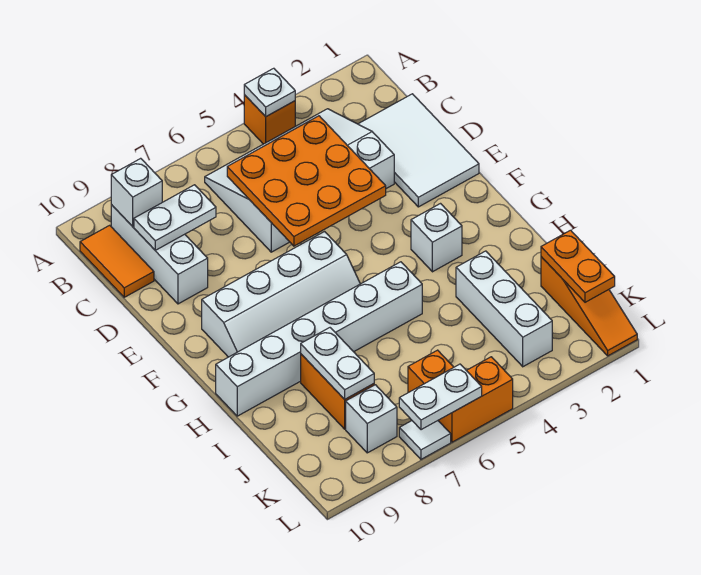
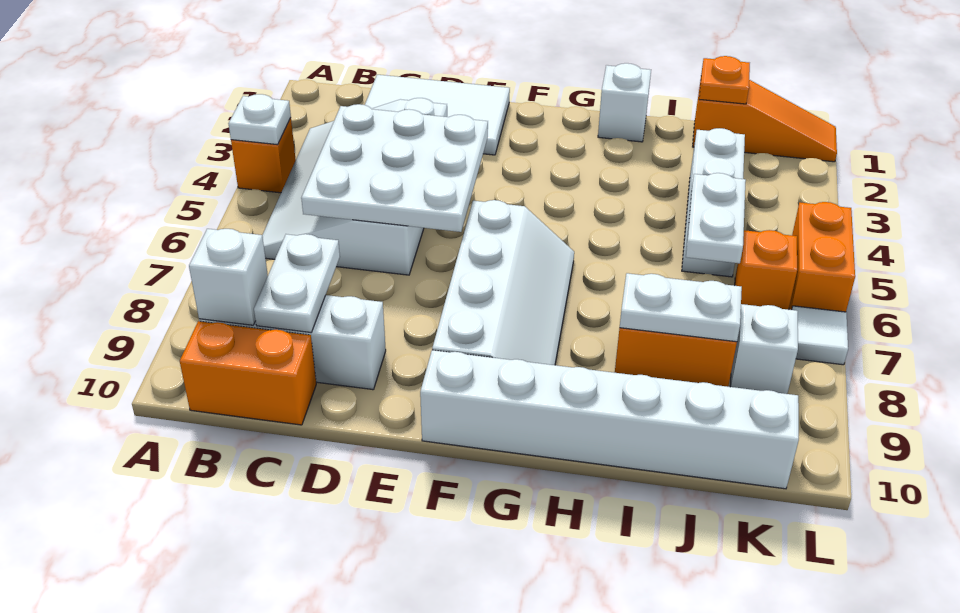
orange 1x2 tile [80,225,154,297] -> orange 1x2 brick [180,321,316,425]
orange 3x3 plate [227,116,386,246] -> white 3x3 plate [301,104,488,232]
white 1x1 brick [411,204,462,272] -> white 1x1 brick moved to [598,63,651,142]
white 1x6 brick [216,262,422,416] -> white 1x6 brick turned to [420,350,799,489]
white 1x3 brick [456,251,552,367] -> white 1x3 brick turned to [682,128,745,277]
orange 1x2 plate [541,230,615,302] -> orange 1x1 plate [699,56,750,104]
white 1x2 plate [399,364,482,430] -> white 1x2 plate moved to [686,173,746,263]

